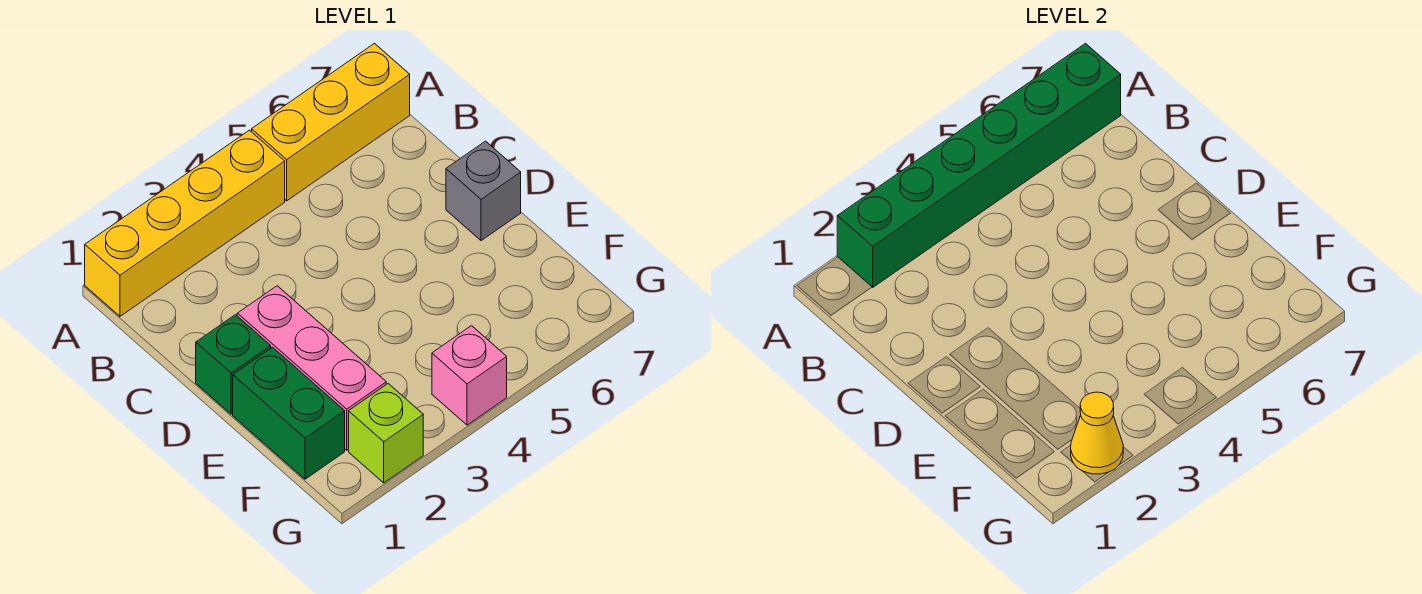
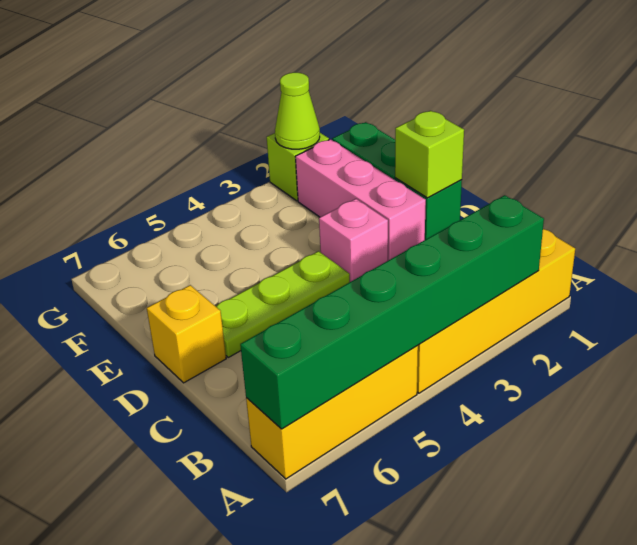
none -> lime 1x1 brick [395,111,464,198]
none -> lime 1x3 plate [216,251,350,357]
grey 1x1 brick [446,141,521,241] -> yellow 1x1 brick [147,285,226,383]
yellow 1x1 cone [1071,392,1123,474] -> lime 1x1 cone [275,73,320,149]
pink 1x1 brick [432,326,507,425] -> pink 1x1 brick moved to [319,199,388,282]

